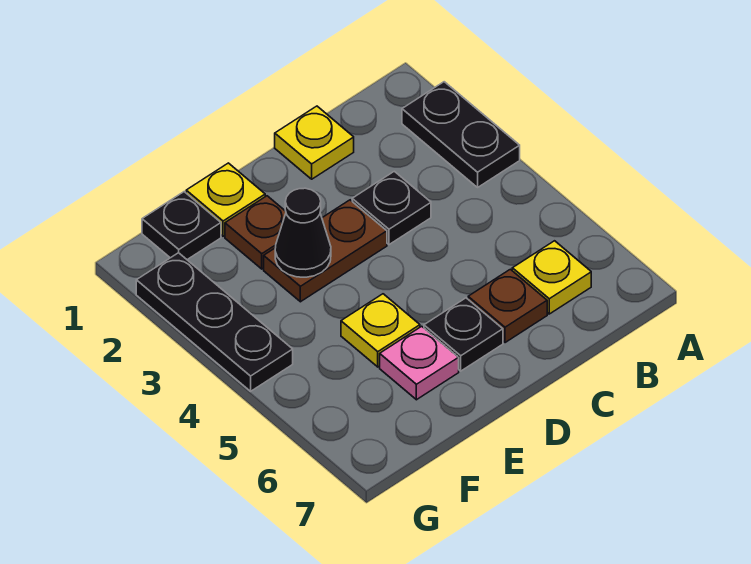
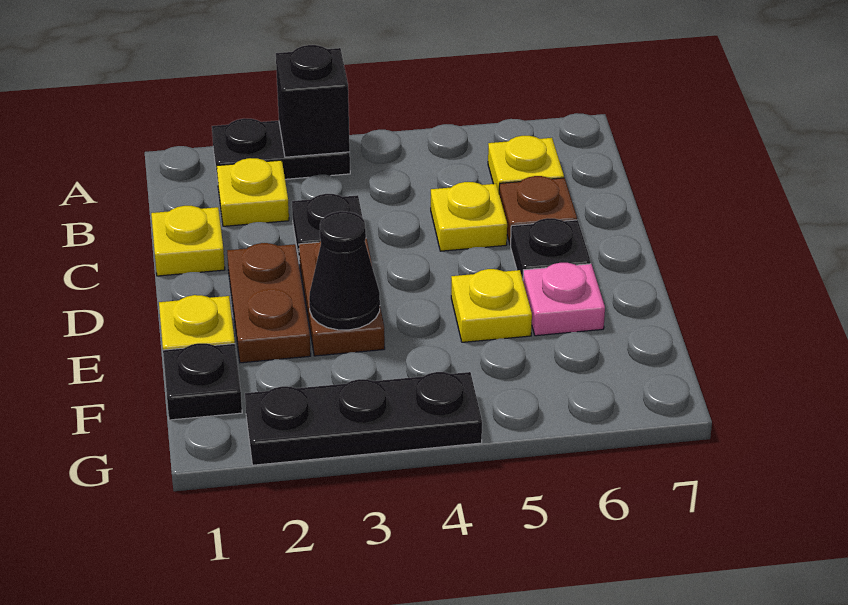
none -> black 1x1 brick [276,45,350,157]
none -> yellow 1x1 plate [217,158,289,226]
none -> yellow 1x1 plate [431,182,507,251]
brown 1x1 plate [225,196,286,269] -> brown 1x2 plate [227,243,311,363]

